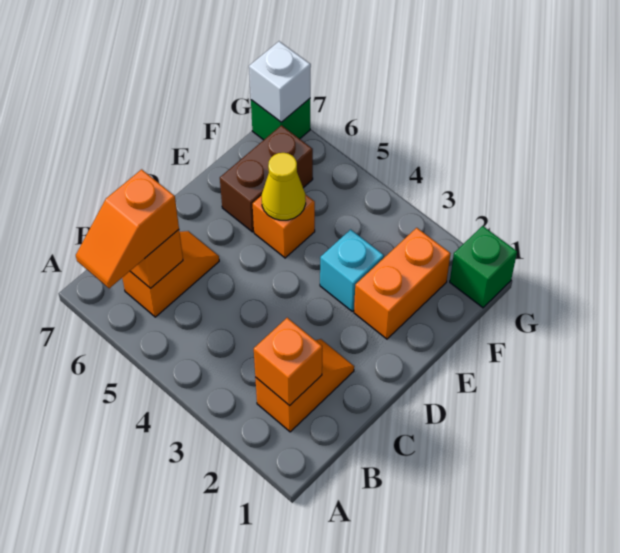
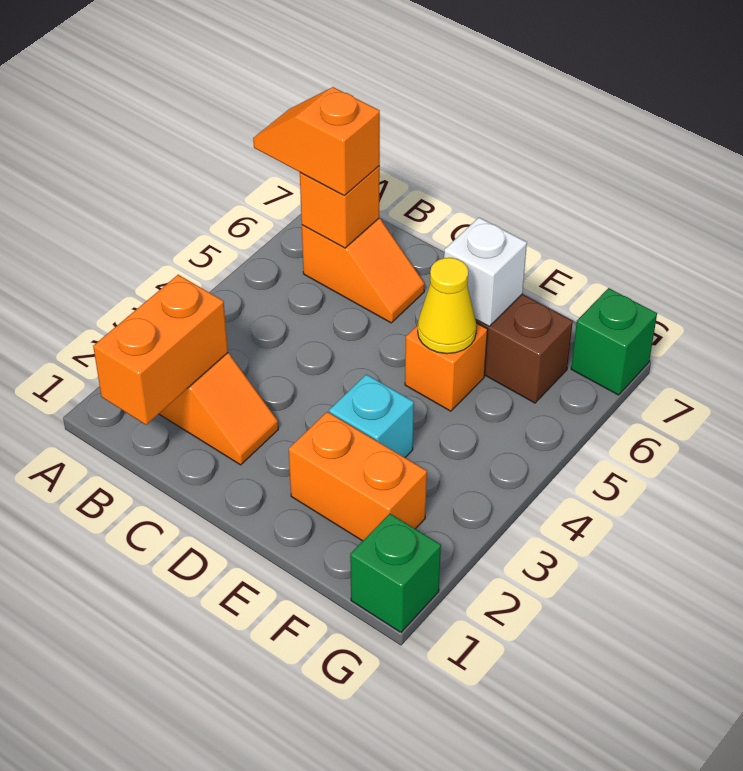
orange 1x1 brick [254,318,322,406] -> orange 1x2 brick [93,275,228,425]
white 1x1 brick [249,41,311,122] -> white 1x1 brick moved to [444,218,527,326]

